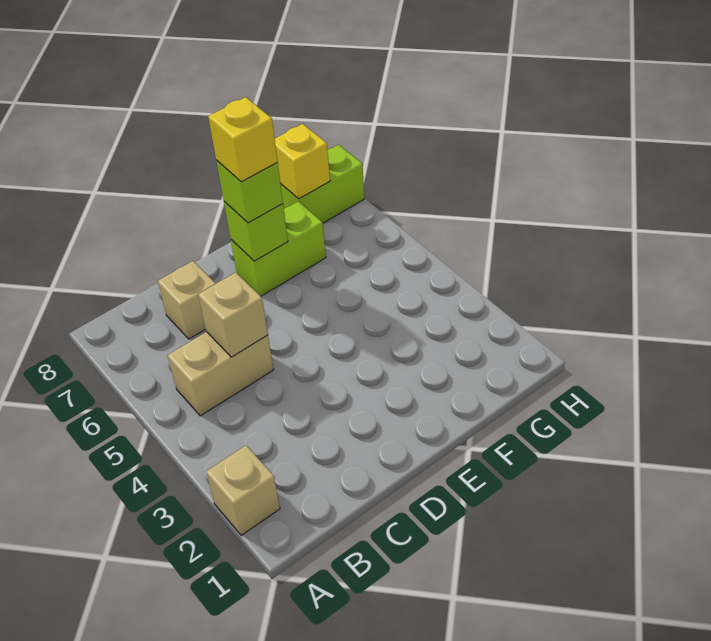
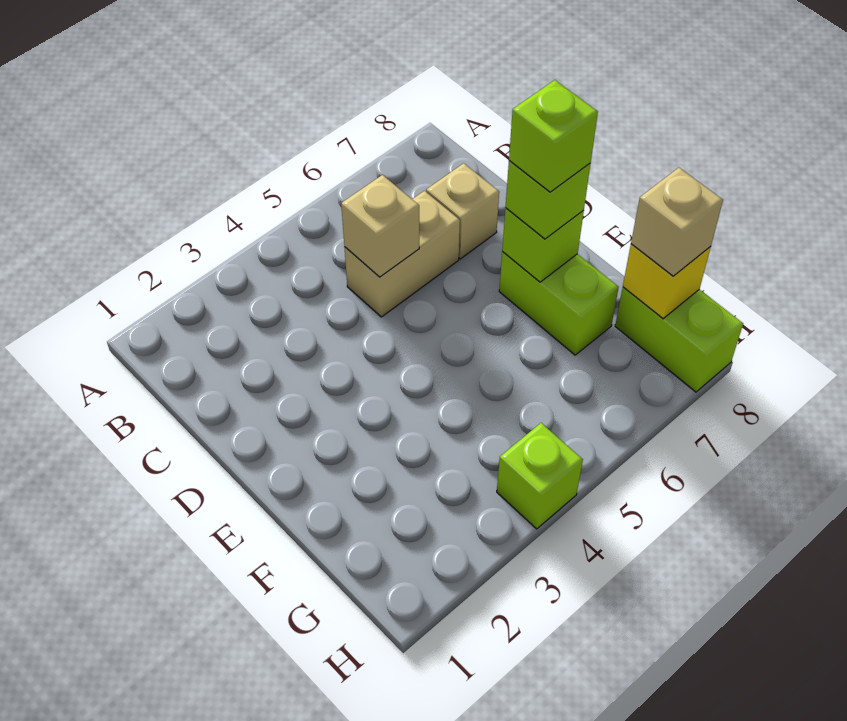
tan 1x1 brick [206,445,280,535] -> tan 1x1 brick moved to [631,168,723,276]
tan 1x2 brick [167,332,274,416] -> tan 1x2 brick turned to [344,191,460,317]
yellow 1x1 brick [208,97,278,182] -> lime 1x1 brick [509,80,598,192]
none -> lime 1x1 brick [497,423,583,529]

